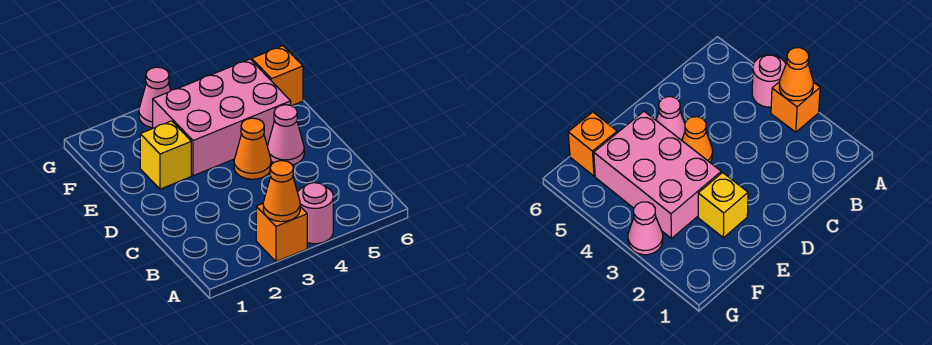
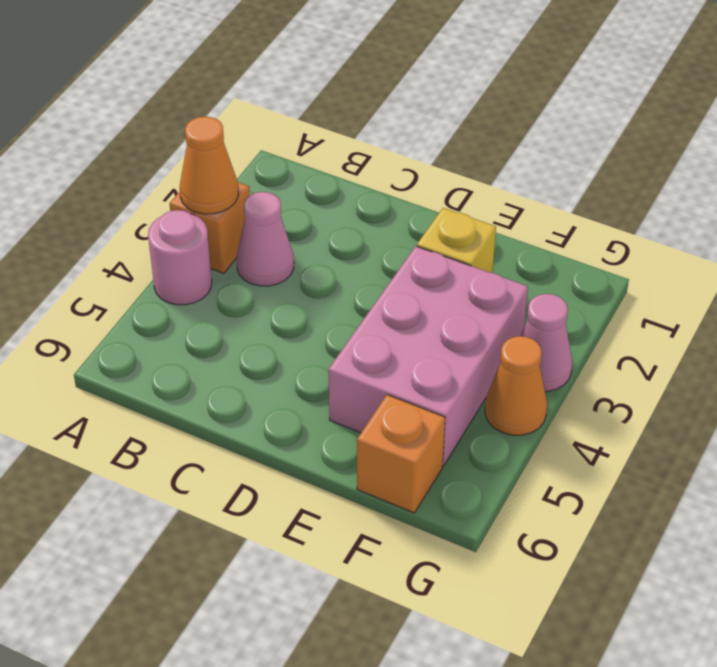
orange 1x1 cone [234,118,271,179] -> orange 1x1 cone moved to [485,336,547,435]
pink 1x1 cone [267,105,304,165] -> pink 1x1 cone moved to [237,192,294,286]

